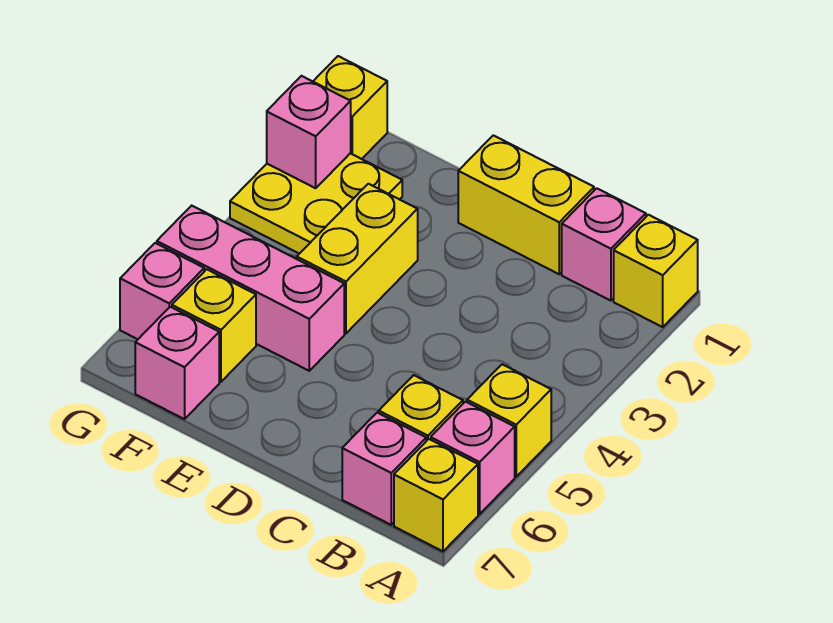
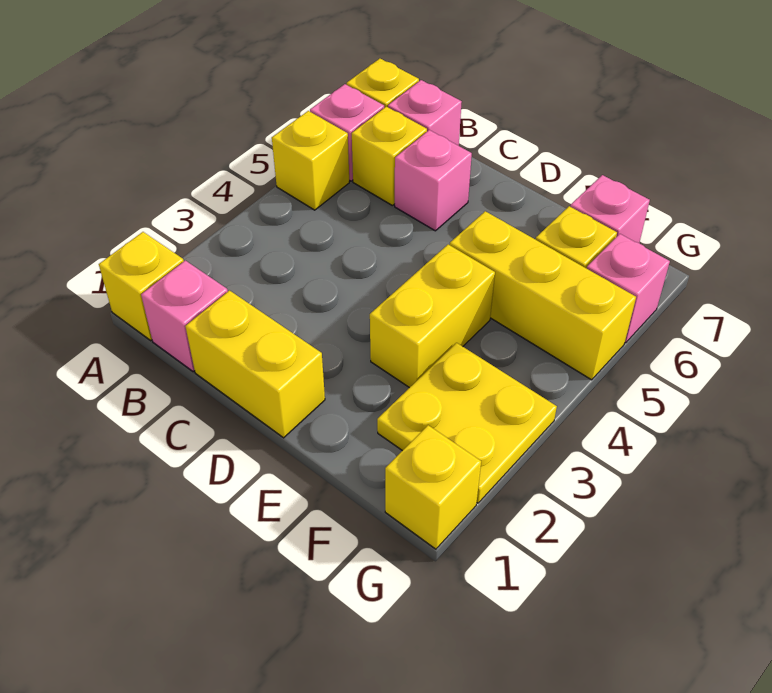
pink 1x3 brick [157,206,344,371] -> yellow 1x3 brick [450,211,636,380]
pink 1x1 brick [267,76,351,188] -> pink 1x1 brick moved to [395,130,472,231]

